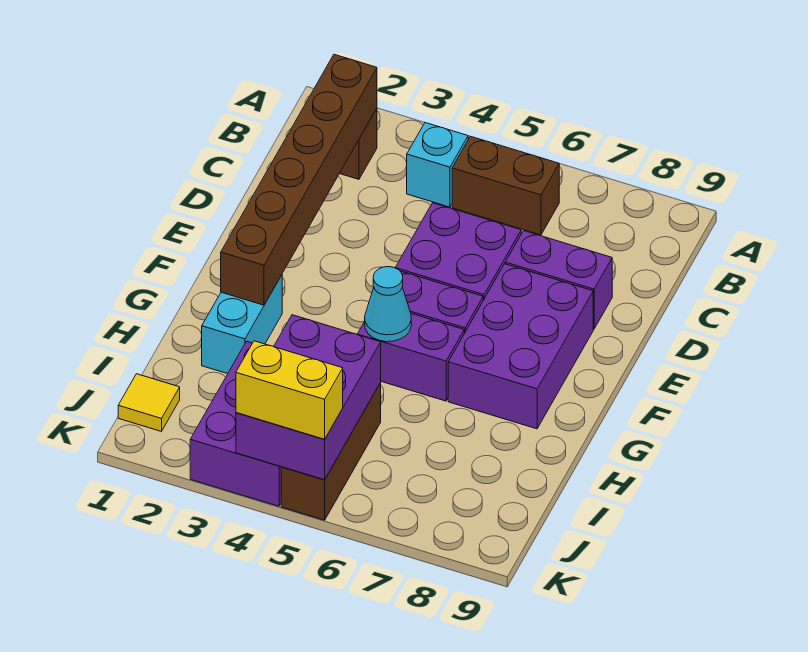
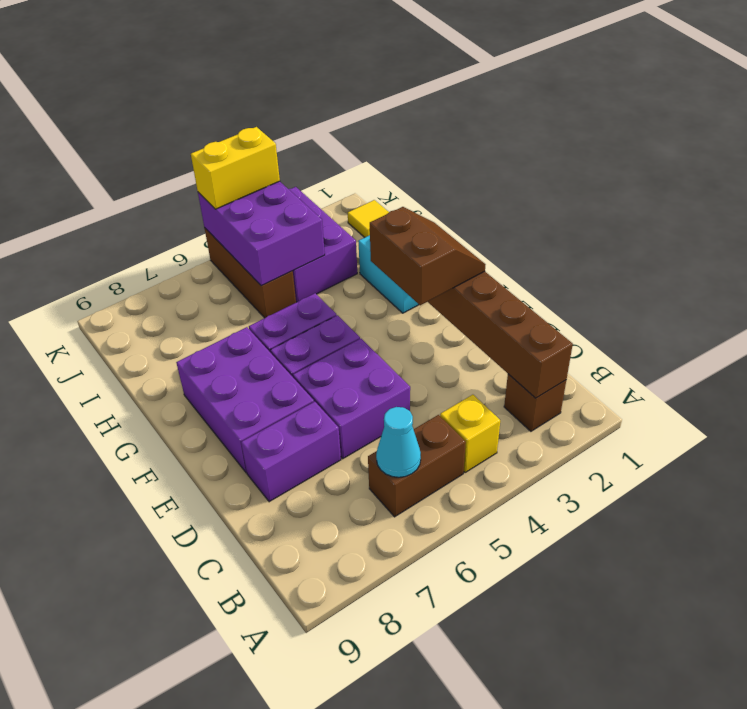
cyan 1x1 brick [407,123,468,207] -> yellow 1x1 brick [440,395,500,473]
none -> brown 2x2 slope [370,207,486,305]
cyan 1x1 cone [365,267,411,342] -> cyan 1x1 cone moved to [376,407,421,477]

